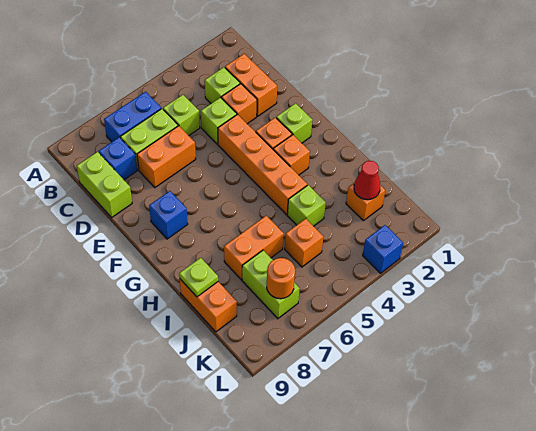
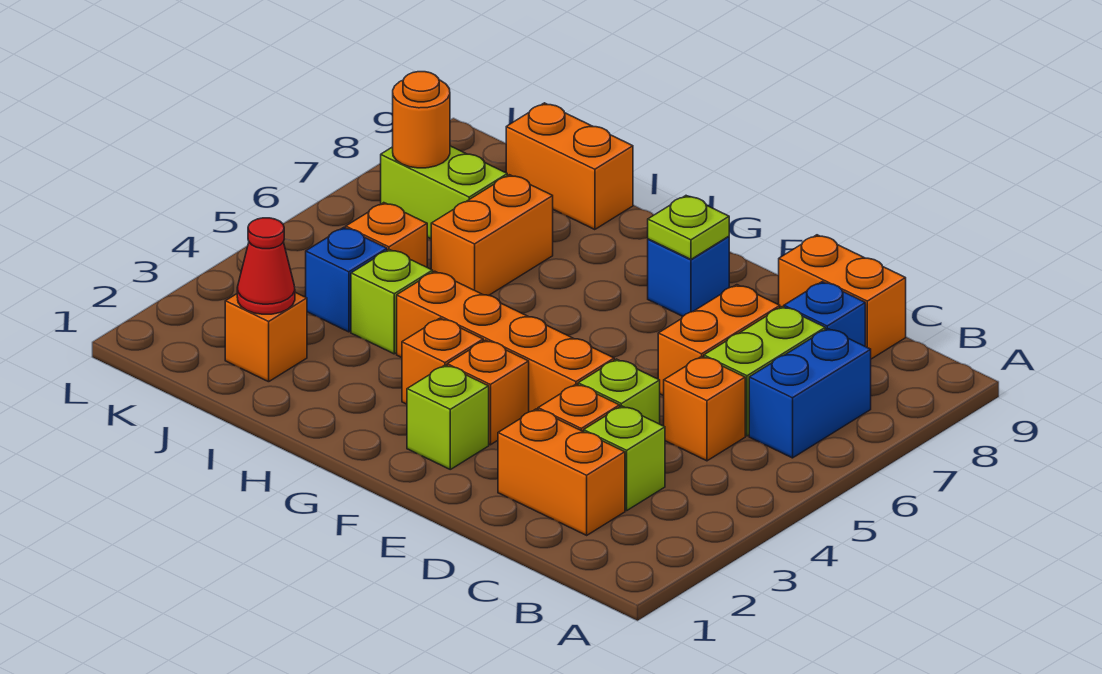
lime 1x1 brick [163,95,200,136] -> orange 1x1 brick [664,356,745,461]
lime 1x2 brick [77,152,132,217] -> orange 1x2 brick [778,235,906,359]
lime 1x1 plate [179,258,218,297] -> lime 1x1 plate moved to [648,196,729,259]
blue 1x1 brick [363,225,403,273] -> blue 1x1 brick moved to [306,228,387,332]

